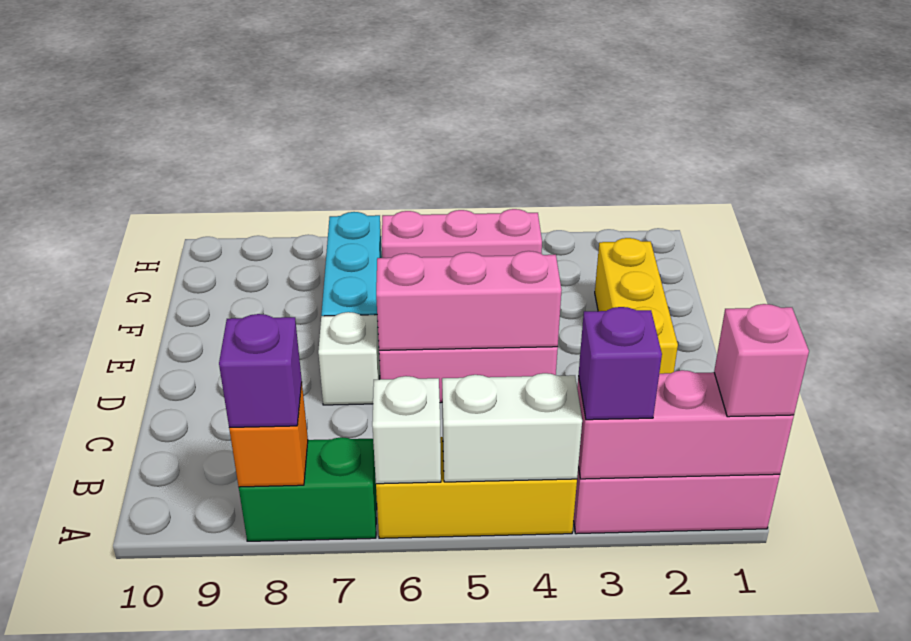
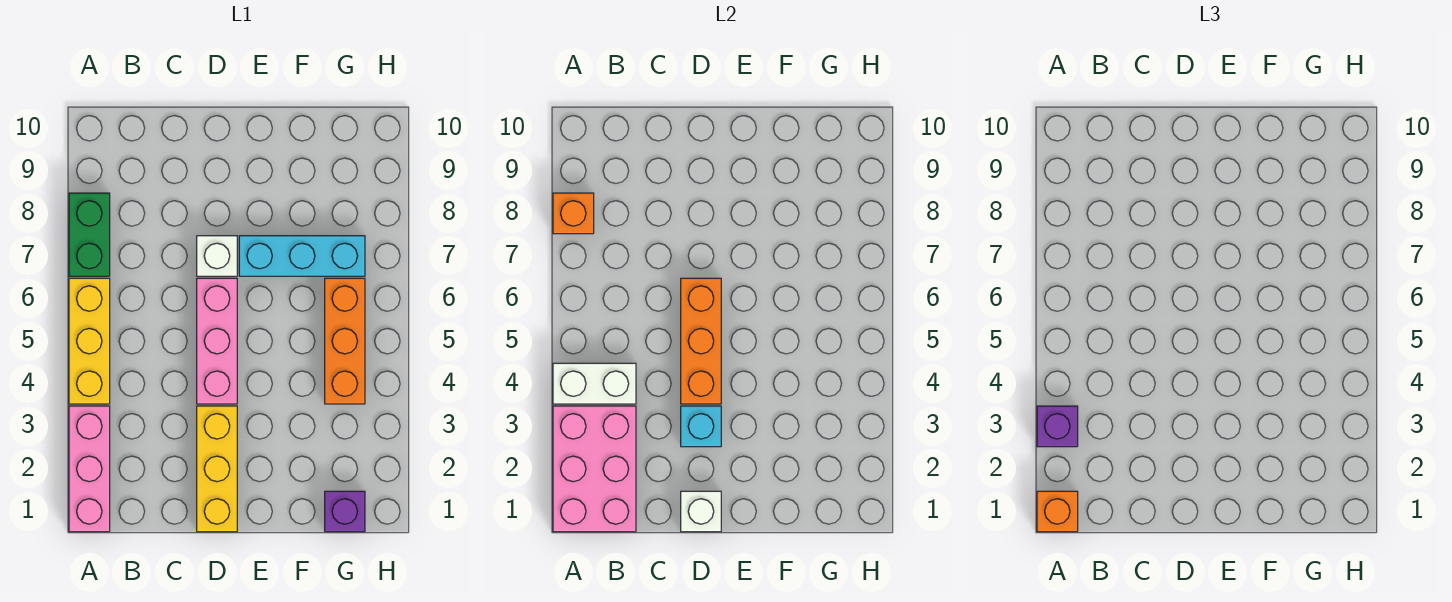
pink 1x3 brick [577,370,794,479] -> pink 2x3 brick [553,406,636,532]
pink 1x1 brick [714,304,809,417] -> orange 1x1 brick [1037,491,1078,532]
white 1x2 brick [442,373,582,482] -> white 1x2 brick turned to [553,363,636,404]
white 1x1 brick [372,376,441,484] -> white 1x1 brick moved to [681,491,721,532]
purple 1x1 brick [219,314,302,427] -> purple 1x1 brick moved to [325,491,365,532]
yellow 1x3 brick [595,238,678,374] -> yellow 1x3 brick turned to [197,406,237,532]
none -> cyan 1x1 brick [681,406,721,447]
pink 1x3 brick [376,251,562,350] -> orange 1x3 brick [681,278,721,404]
pink 1x3 brick [382,209,542,258] -> orange 1x3 brick [325,278,365,404]

